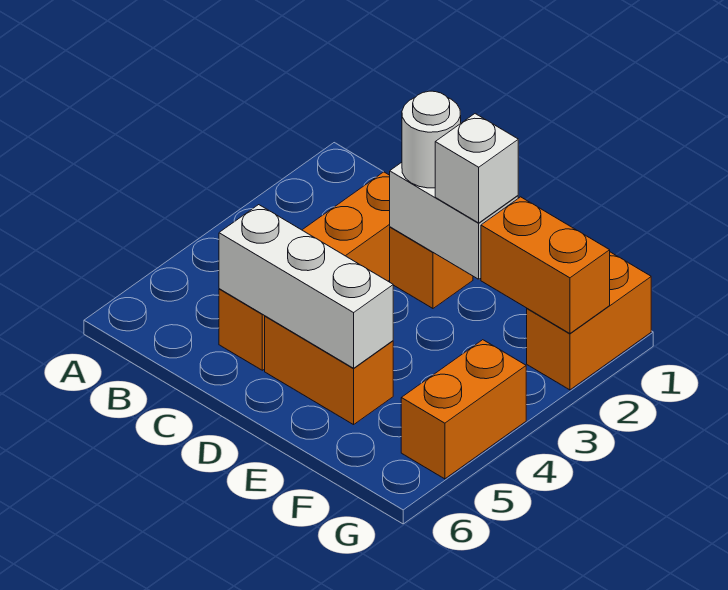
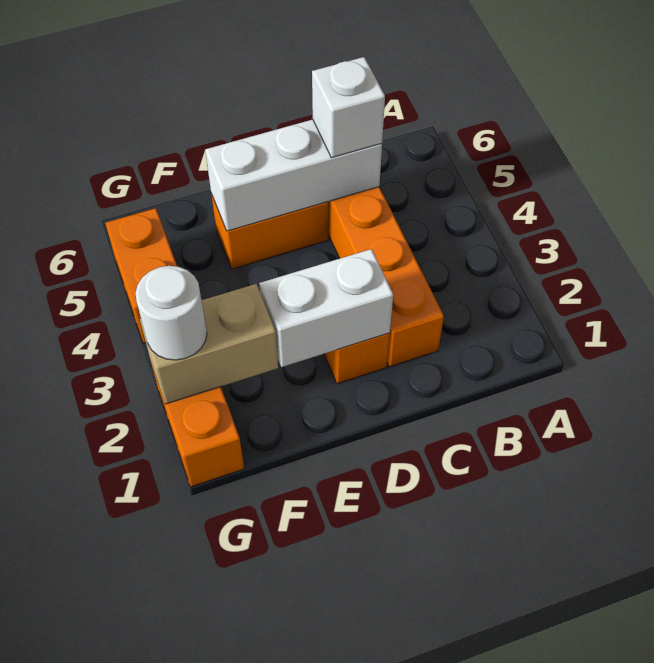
white 1x1 round brick [402,91,461,188] -> white 1x1 round brick moved to [135,266,207,360]
white 1x1 brick [435,114,518,223] -> white 1x1 brick moved to [312,57,385,158]
orange 1x2 brick [481,197,610,333] -> tan 1x2 brick [140,284,278,404]

